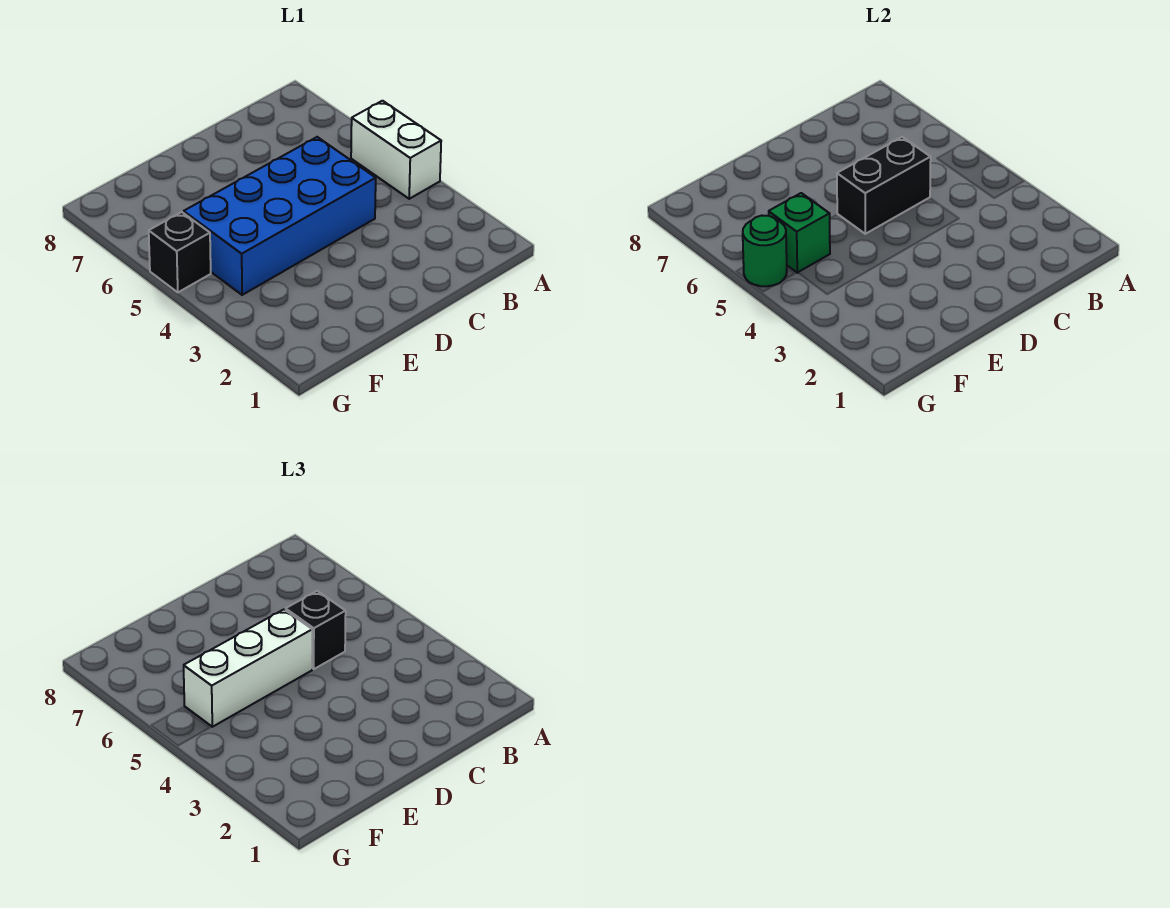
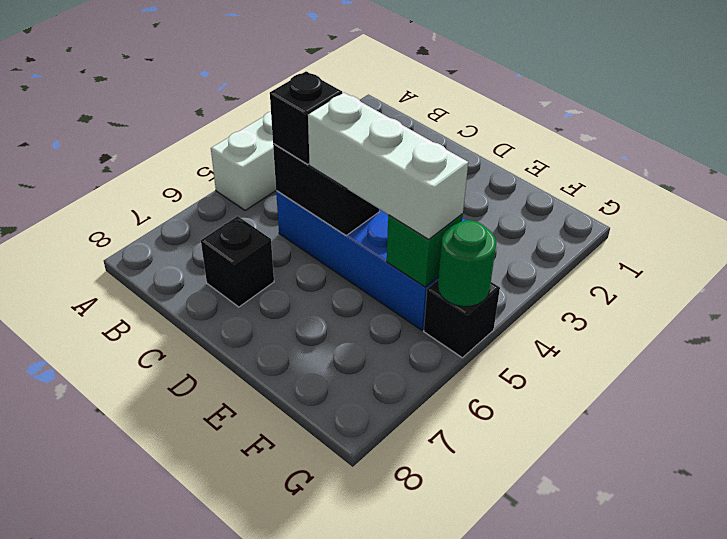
none -> black 1x1 brick [201,216,274,307]

